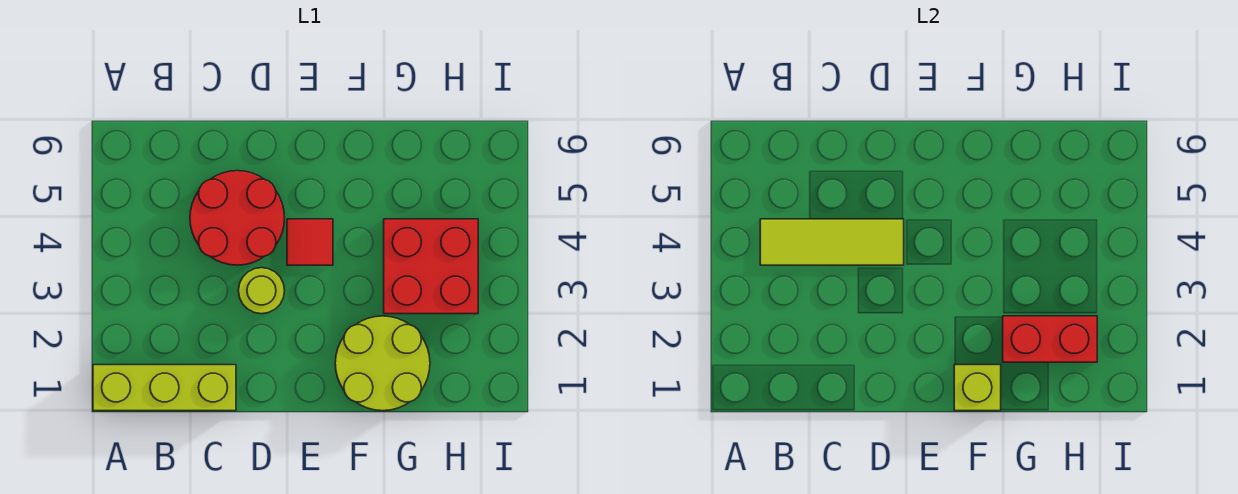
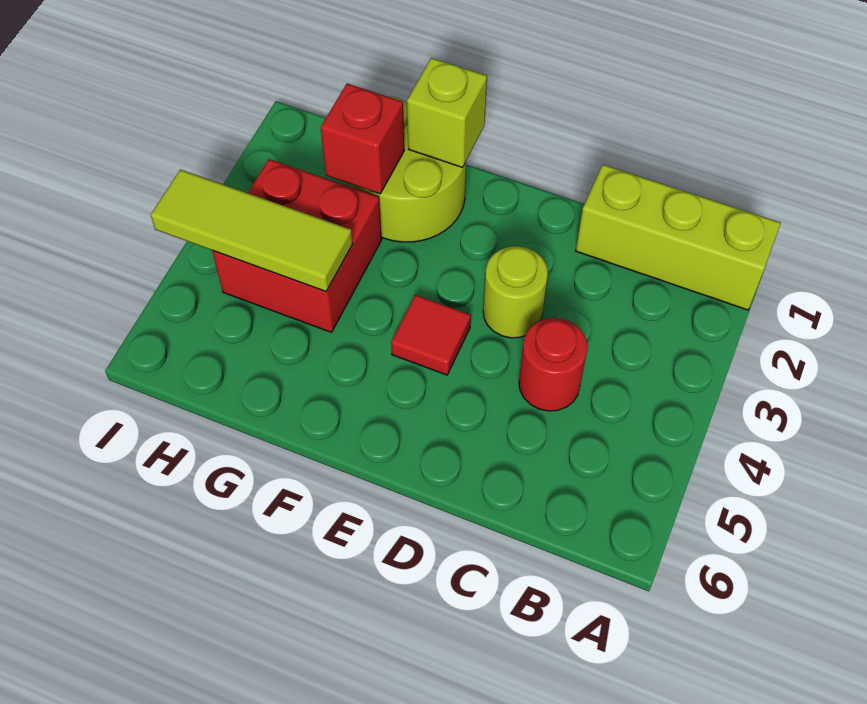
lime 1x3 tile [760,219,904,265] -> lime 1x3 tile moved to [151,170,353,291]
red 2x2 round brick [190,171,285,265] -> red 1x1 round brick [519,318,588,411]
red 1x2 brick [1003,316,1097,362] -> red 1x1 brick [321,83,404,194]

